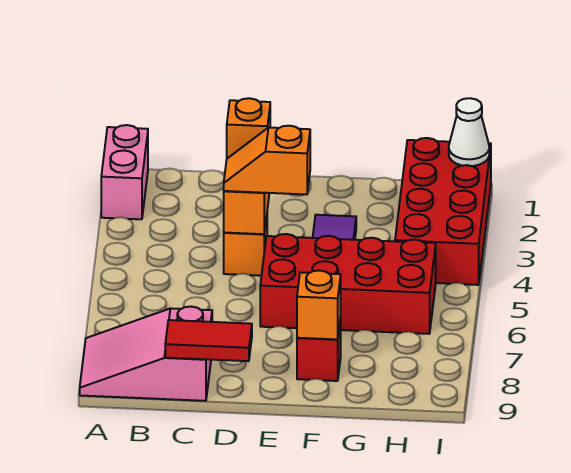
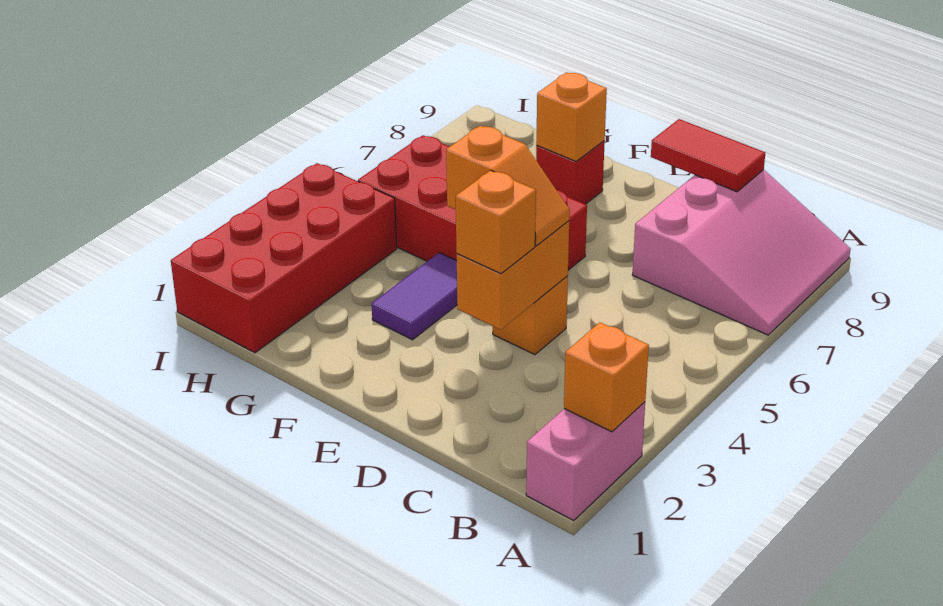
none -> orange 1x1 brick [564,322,649,432]
pink 2x3 slope [80,307,212,401] -> pink 3x3 slope [632,170,851,335]
white 1x1 cone [449,98,489,166] -> none

